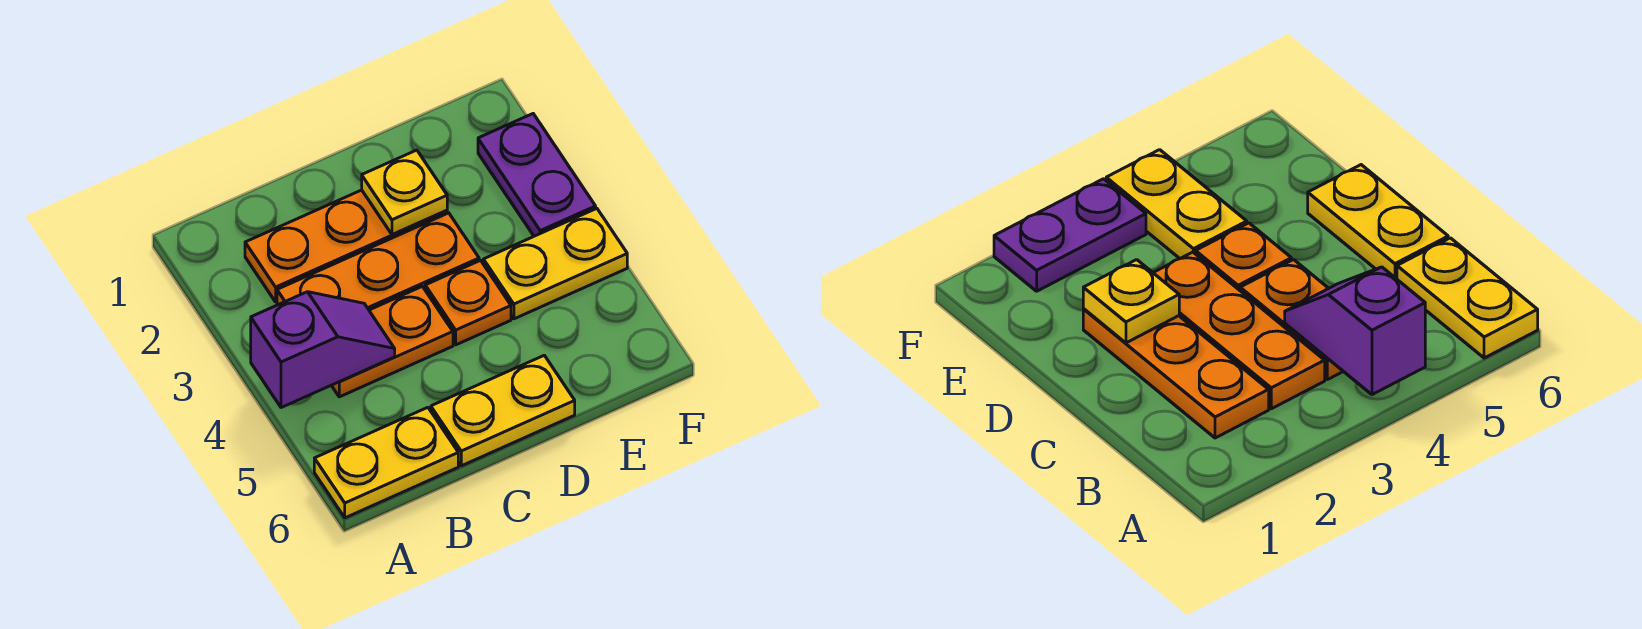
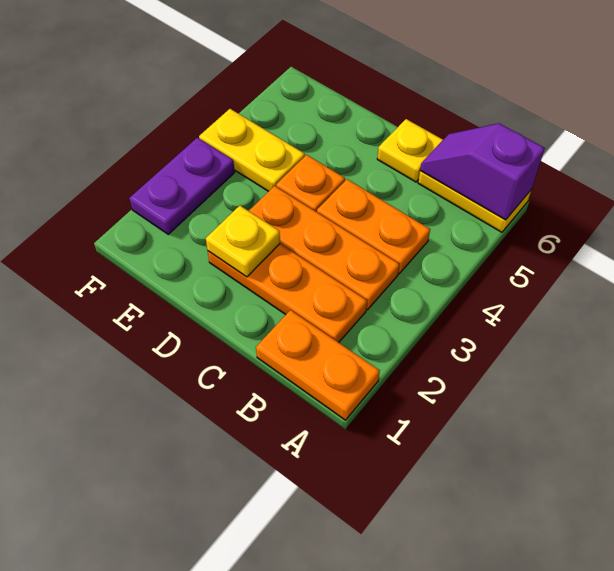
none -> orange 1x2 plate [256,310,380,420]
purple 1x2 slope [251,292,395,408] -> purple 1x2 slope moved to [420,123,545,220]
yellow 1x2 plate [431,355,575,466] -> yellow 1x1 plate [377,119,443,182]

